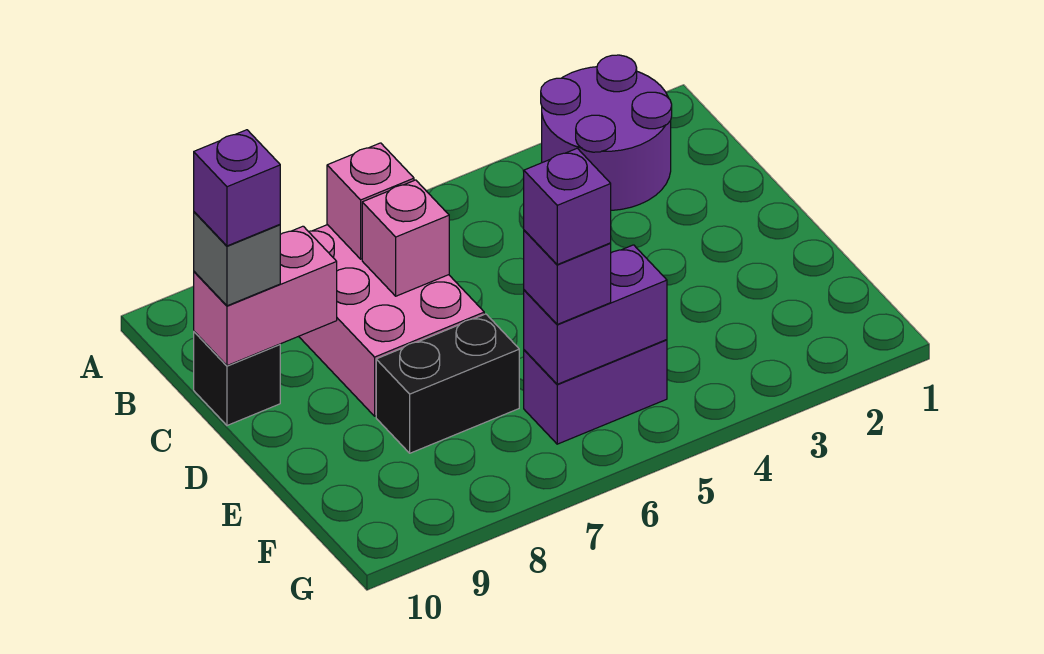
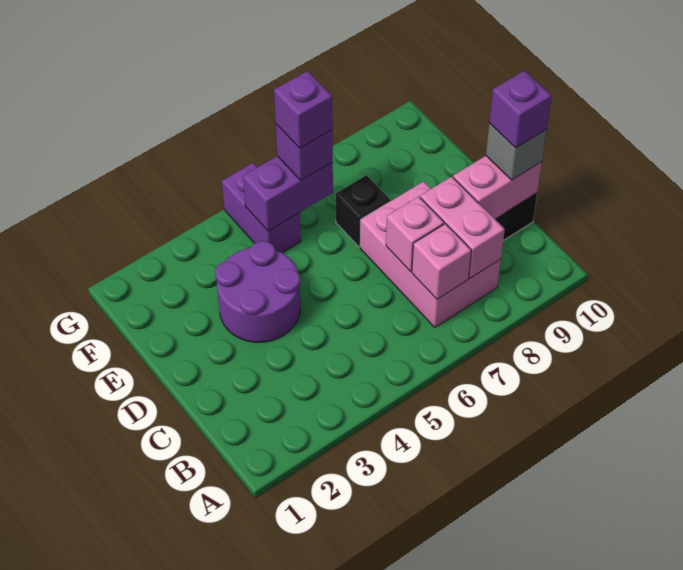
purple 2x2 round brick [541,55,672,210] -> purple 2x2 round brick moved to [215,241,300,342]
none -> pink 1x2 brick [420,177,505,278]
black 1x2 brick [376,314,519,453] -> black 1x1 brick [336,175,390,247]
purple 1x2 brick [524,340,667,444] -> purple 1x2 brick turned to [222,163,301,253]

